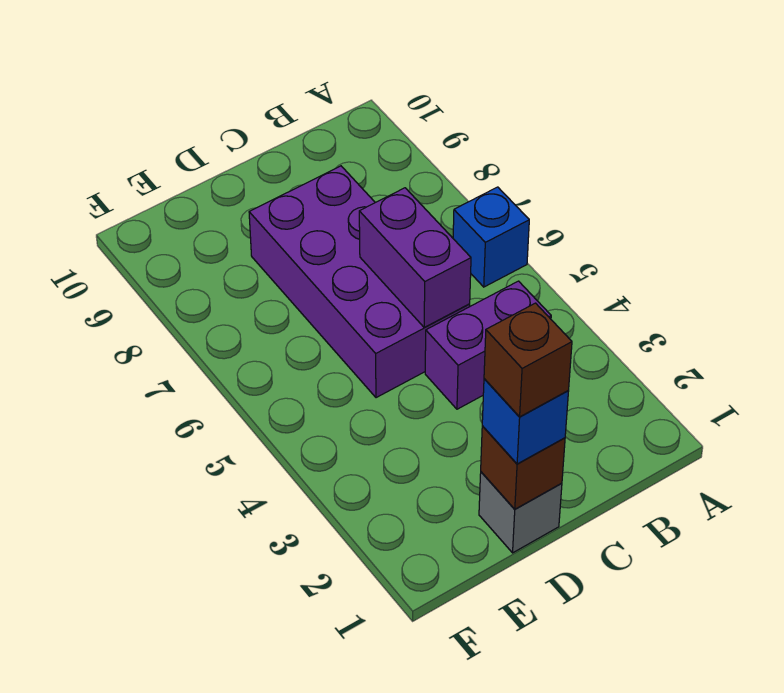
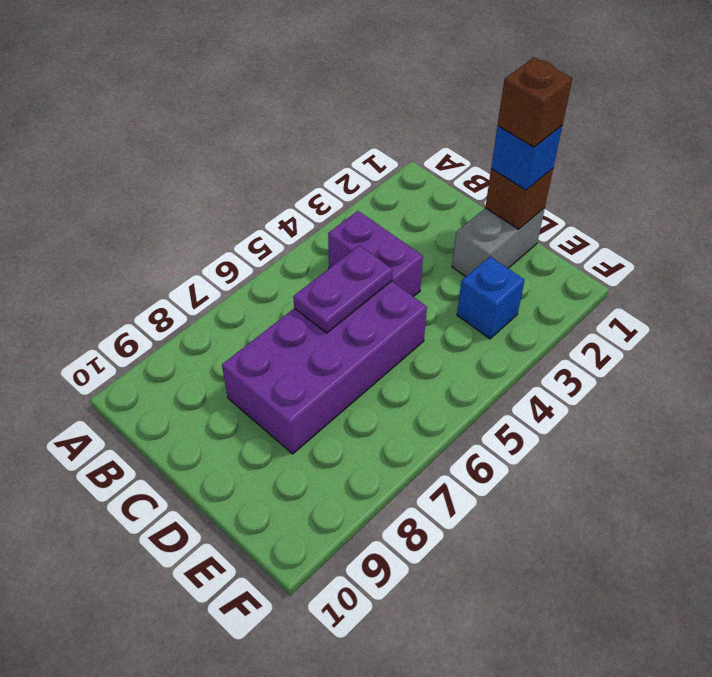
blue 1x1 brick [453,187,529,287] -> blue 1x1 brick moved to [457,257,525,339]
purple 1x2 brick [359,188,471,328] -> purple 1x2 plate [293,246,392,333]
grey 1x1 brick [479,472,562,553] -> grey 1x2 brick [452,208,545,276]

